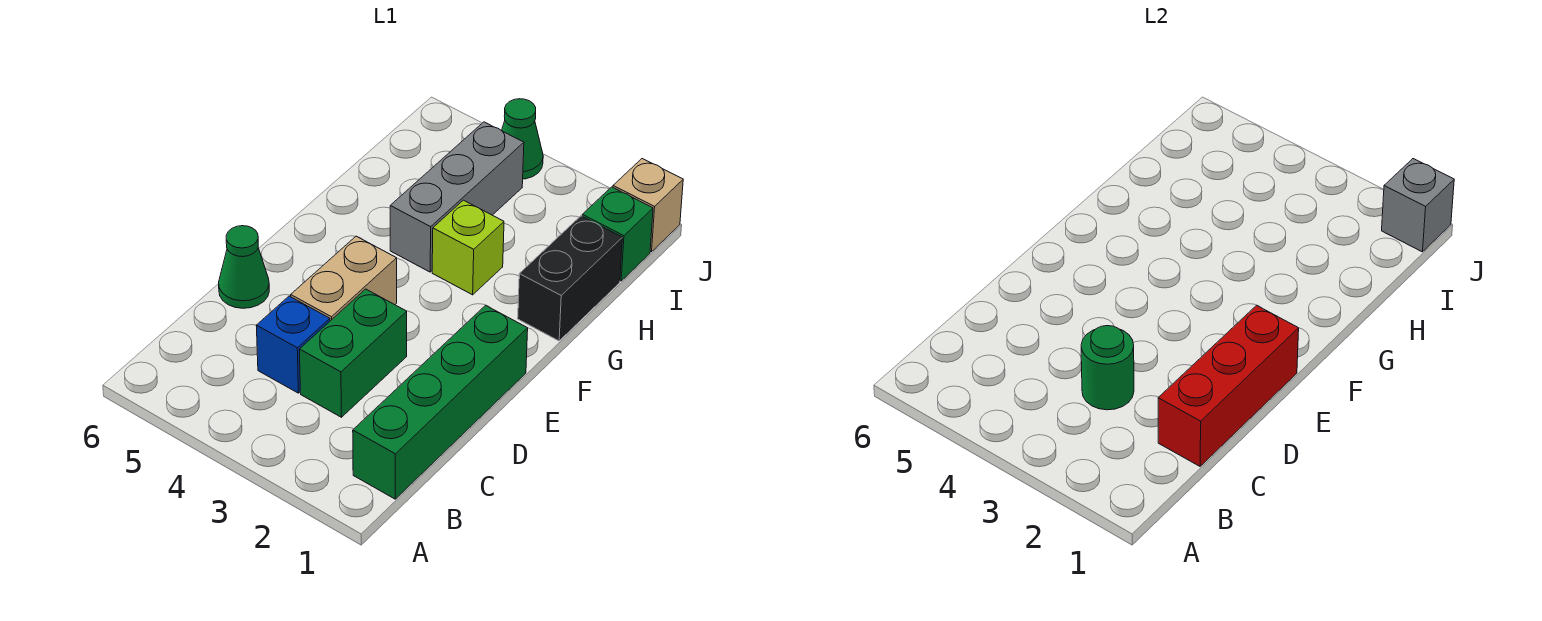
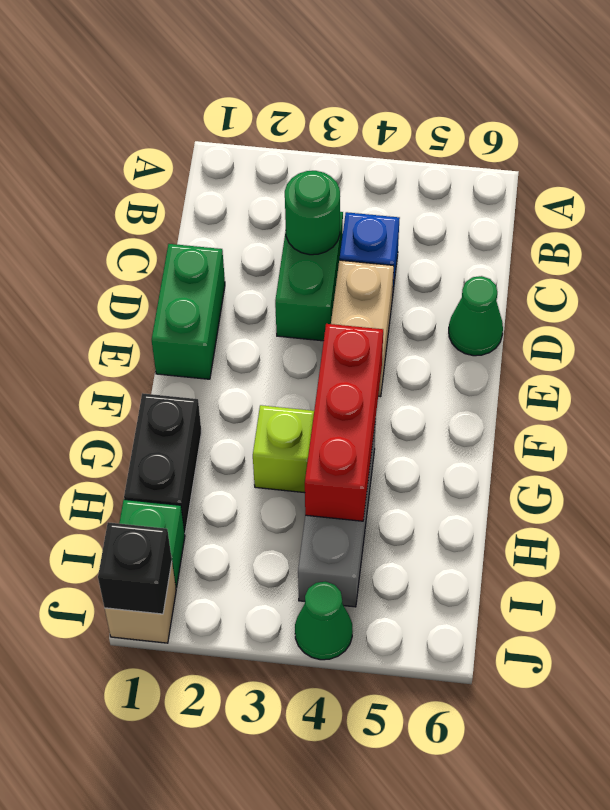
green 1x4 brick [353,305,528,499] -> green 1x2 brick [152,244,225,379]
red 1x3 brick [1158,305,1299,466] -> red 1x3 brick moved to [305,324,383,521]
grey 1x1 brick [1382,159,1454,252] -> black 1x1 brick [98,522,172,614]

